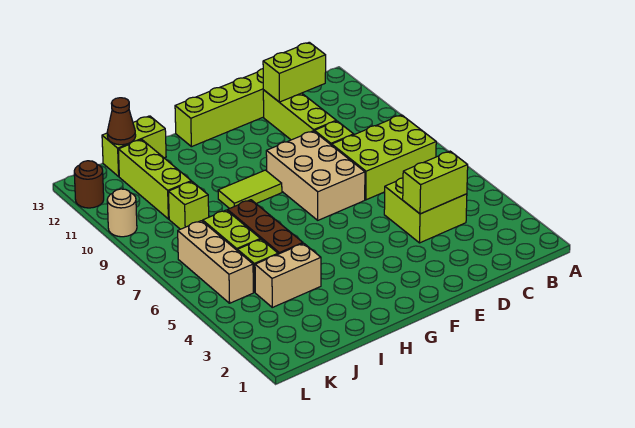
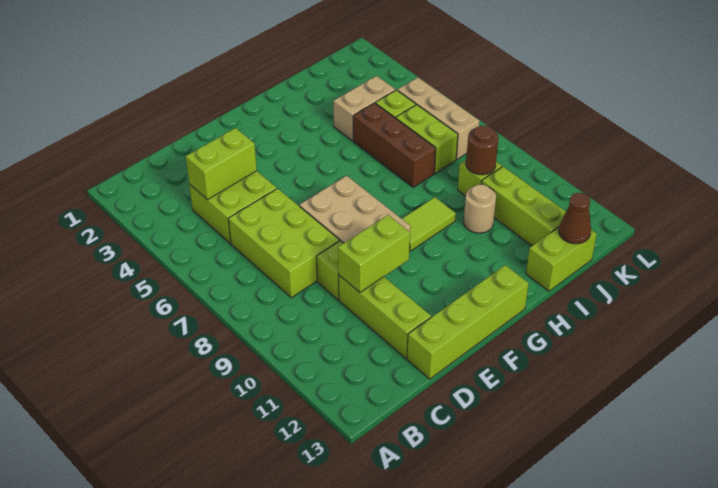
lime 2x3 brick [332,115,436,200] -> lime 2x3 brick turned to [228,188,340,298]
lime 1x2 brick [263,42,326,102] -> lime 1x2 brick moved to [338,215,410,292]
tan 1x1 round brick [107,189,137,237] -> tan 1x1 round brick moved to [464,185,496,233]
brown 1x1 round brick [74,161,104,208] -> brown 1x1 round brick moved to [466,125,498,175]

